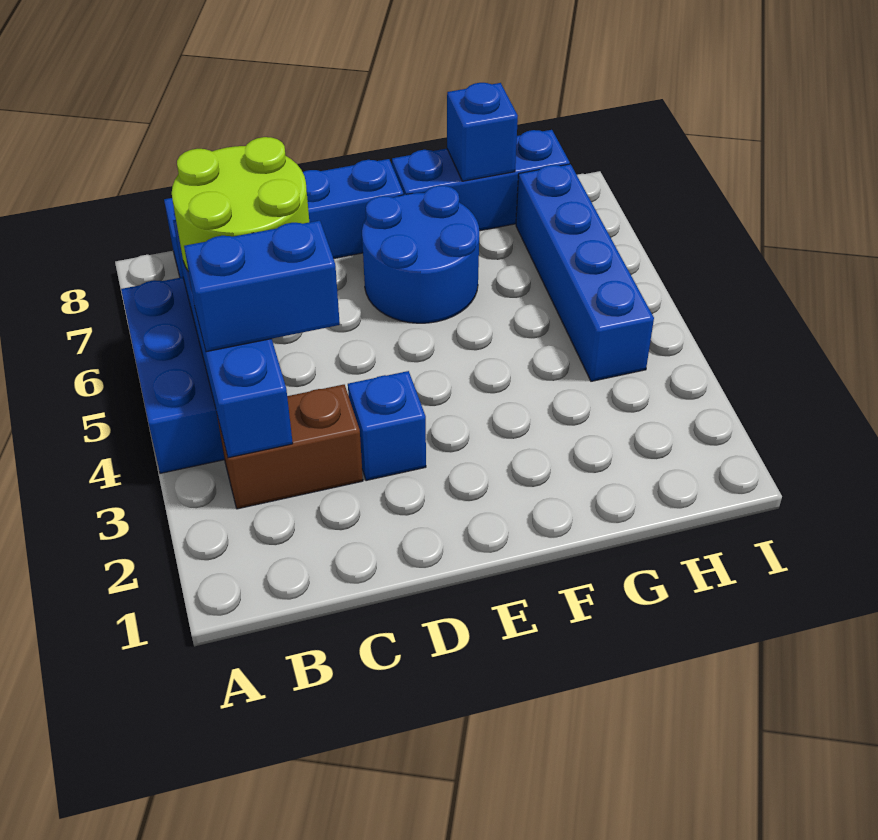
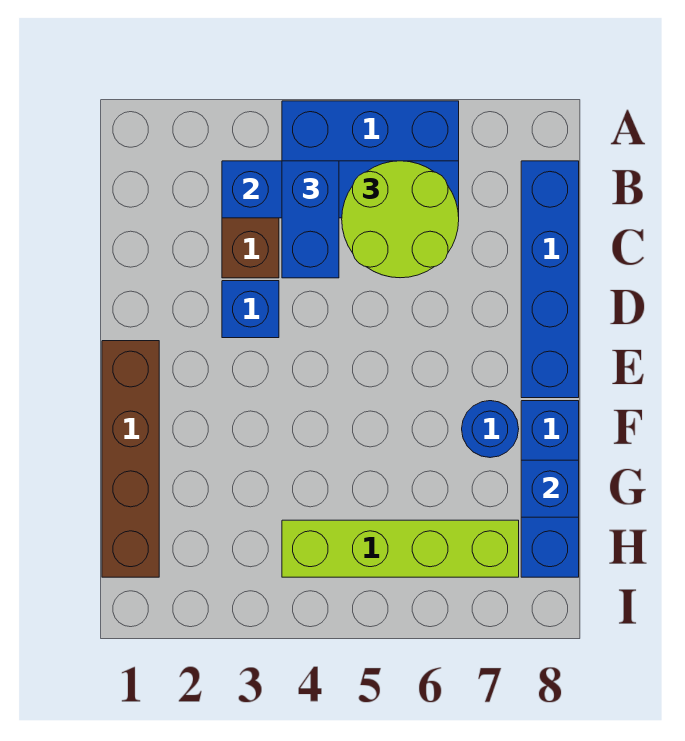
none -> brown 1x4 brick [102,341,159,577]
blue 2x2 round brick [362,186,479,323] -> blue 1x1 round brick [462,401,519,458]
blue 1x4 brick [516,164,654,381] -> lime 1x4 brick [282,520,519,577]

